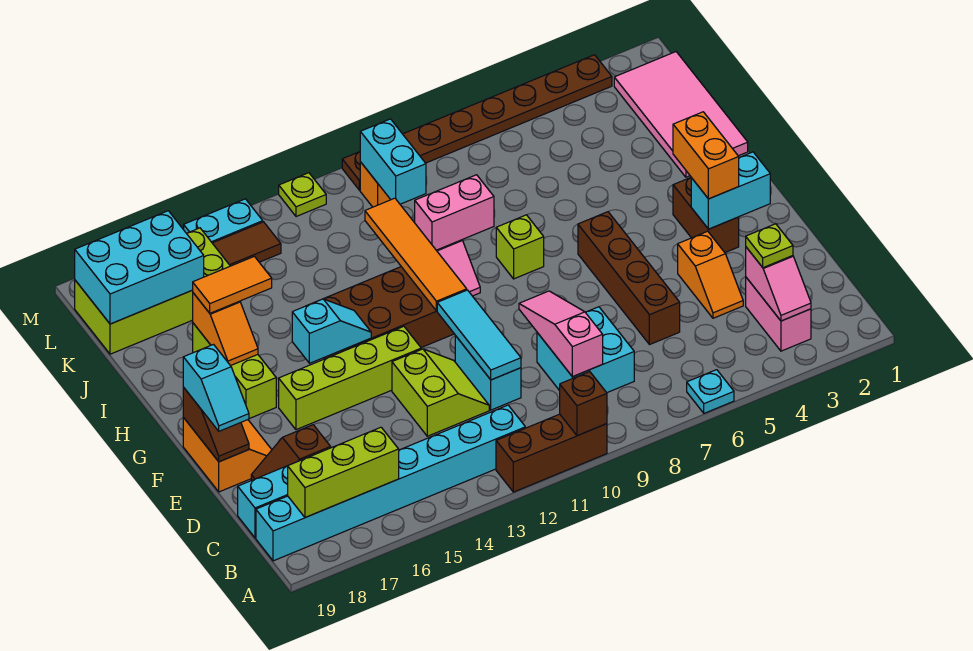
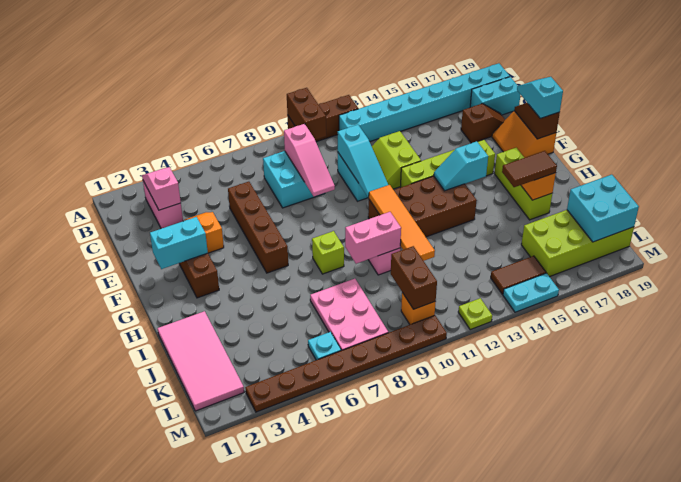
cyan 1x1 plate [687,370,734,413] -> cyan 1x1 plate moved to [308,332,341,360]
brown 1x1 brick [560,372,607,436] -> brown 1x2 brick [287,88,326,140]
lime 1x3 brick [288,427,399,518] -> none
lime 1x1 plate [746,224,793,268] -> none
cyan 1x3 tile [437,290,521,380] -> cyan 1x3 slope [338,125,388,197]
orange 1x2 brick [673,112,739,199] -> none
orange 1x2 tile [193,256,272,313] -> brown 1x2 tile [502,151,557,187]
none -> pink 2x3 plate [310,279,388,351]
cyan 1x2 brick [360,119,426,204] -> brown 1x2 brick [391,246,437,309]
cyan 2x3 brick [75,211,204,324] -> cyan 2x2 brick [567,175,639,242]

